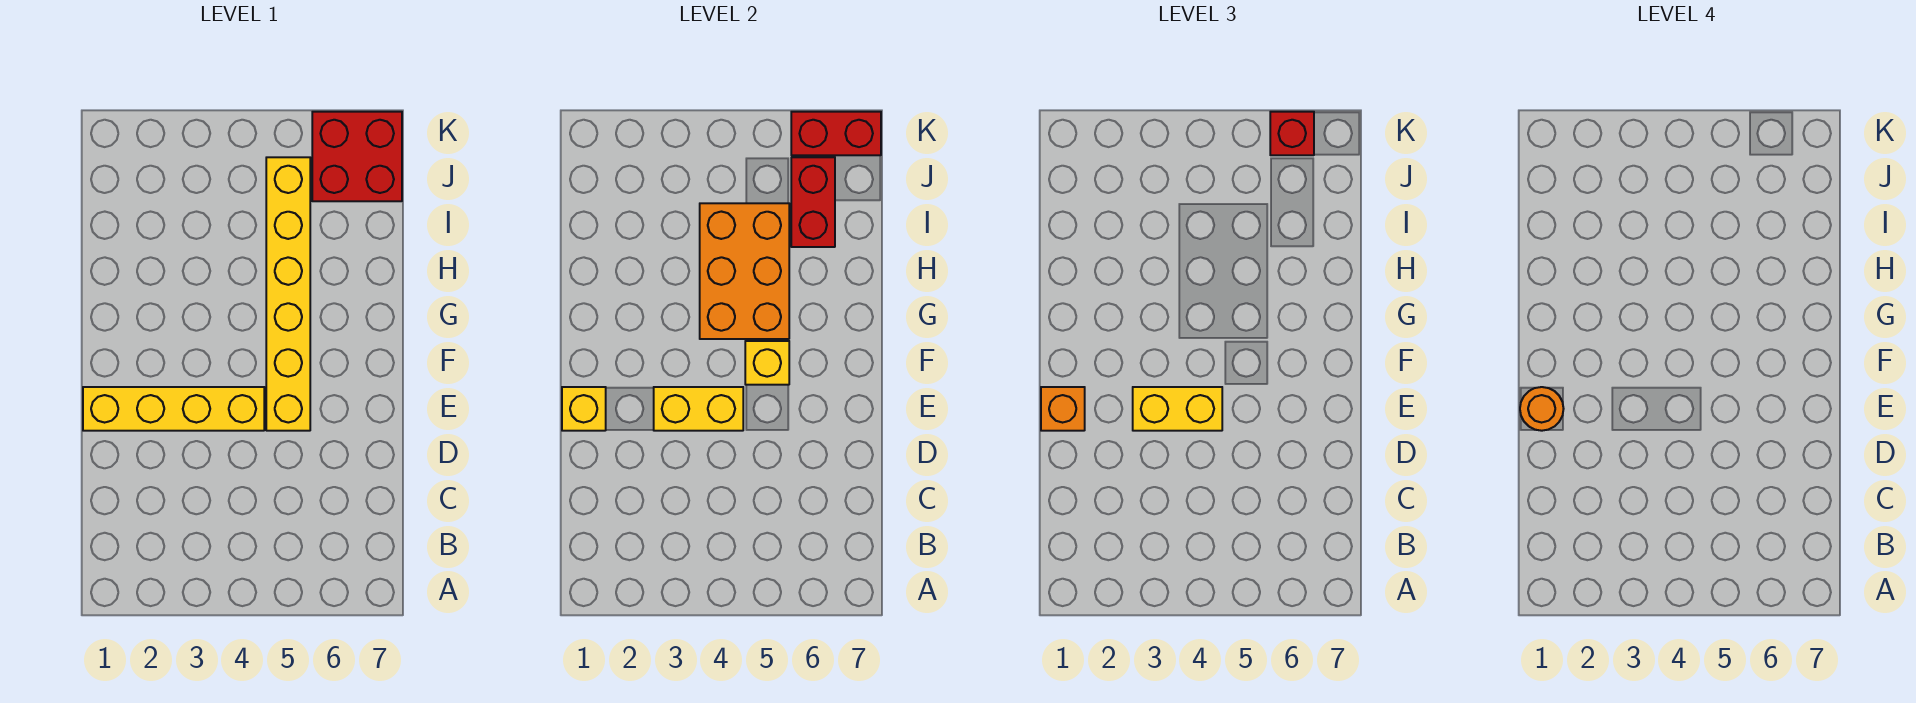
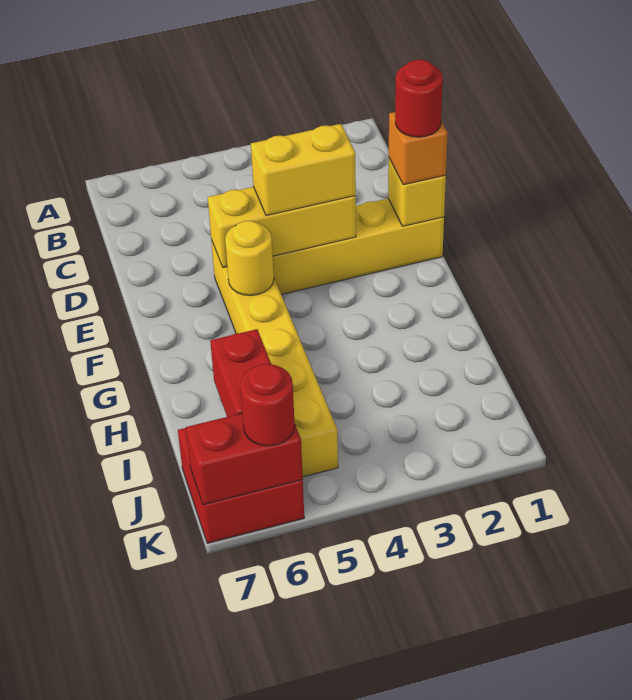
orange 1x1 round brick [1520,387,1564,431] -> red 1x1 round brick [395,60,443,137]
yellow 1x2 brick [654,387,743,431] -> yellow 1x3 brick [208,187,356,268]
yellow 1x1 brick [745,341,789,385] -> yellow 1x1 round brick [225,221,274,296]
orange 2x3 brick [700,203,789,339] -> none
red 1x1 brick [1270,112,1314,155] -> red 1x1 round brick [240,364,295,446]

